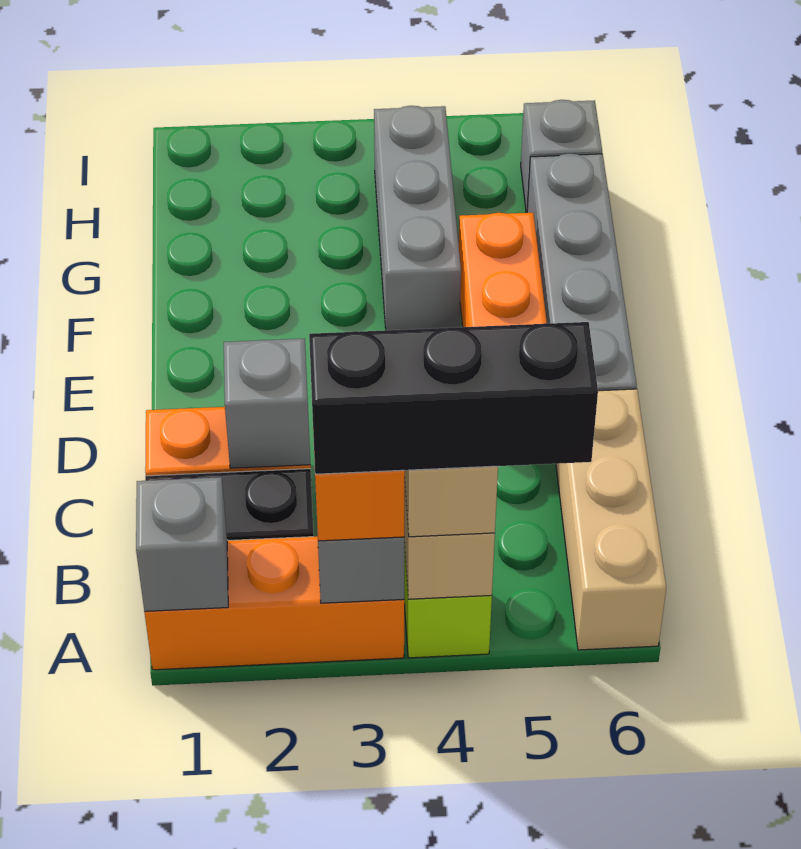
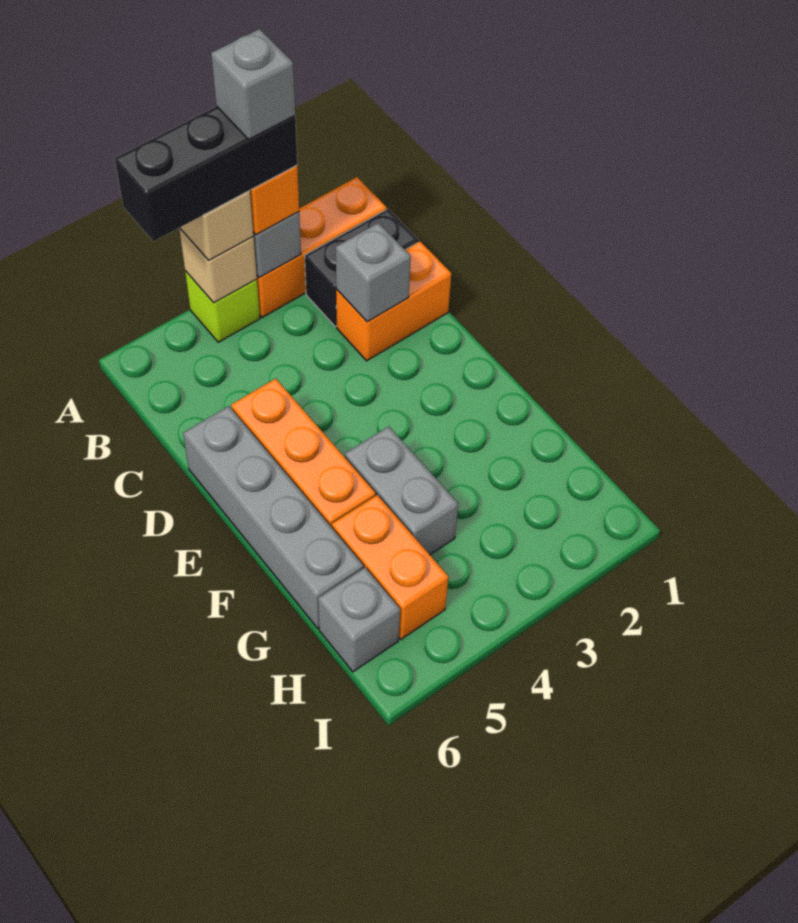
grey 1x1 brick [136,477,228,611] -> grey 1x1 brick moved to [211,29,295,139]
tan 1x3 brick [556,389,666,650] -> none
grey 1x3 brick [374,106,461,330] -> grey 1x2 brick [345,426,458,555]
none -> orange 1x2 brick [332,495,449,639]

